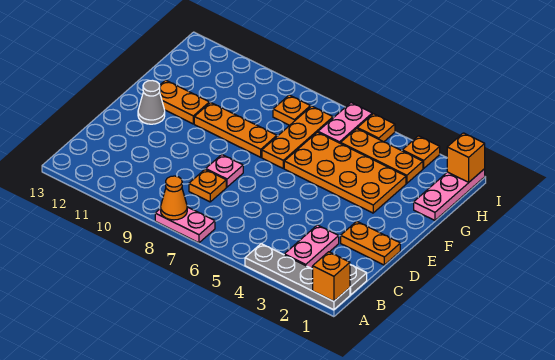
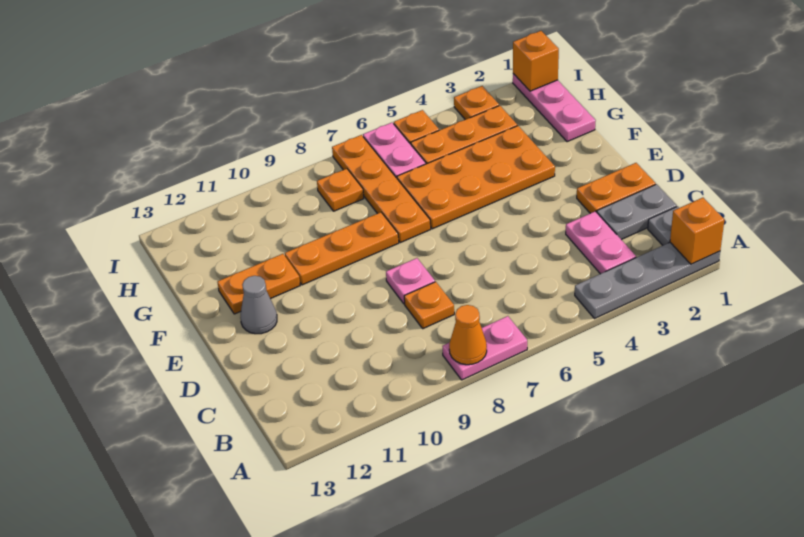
none -> grey 1x2 plate [597,184,677,240]
orange 1x3 plate [262,106,333,168] -> orange 1x4 plate [332,135,431,243]

